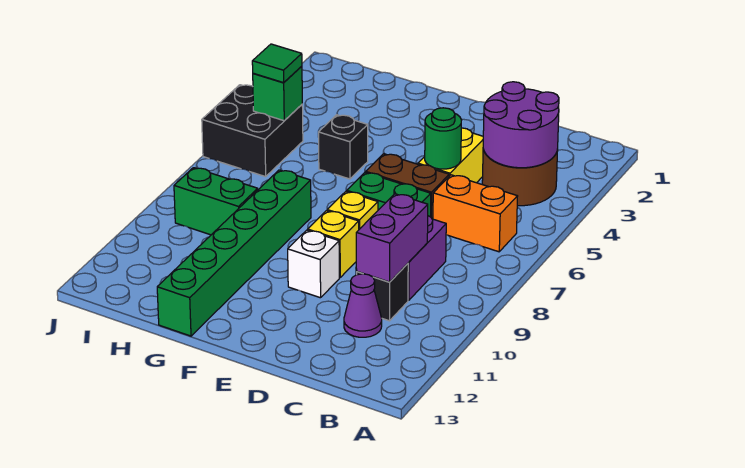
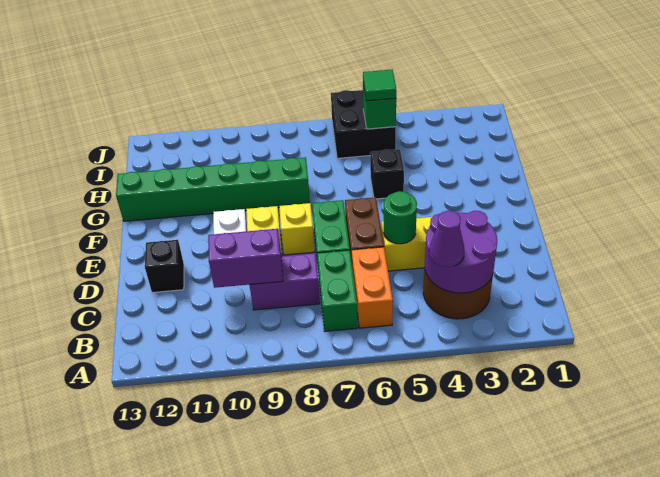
black 1x1 brick [357,264,408,321] -> black 1x1 brick moved to [145,240,184,293]
purple 1x1 cone [344,274,382,337] -> purple 1x1 cone moved to [429,211,465,267]
green 1x2 brick [174,168,258,235] -> green 1x2 brick moved to [317,250,358,331]

